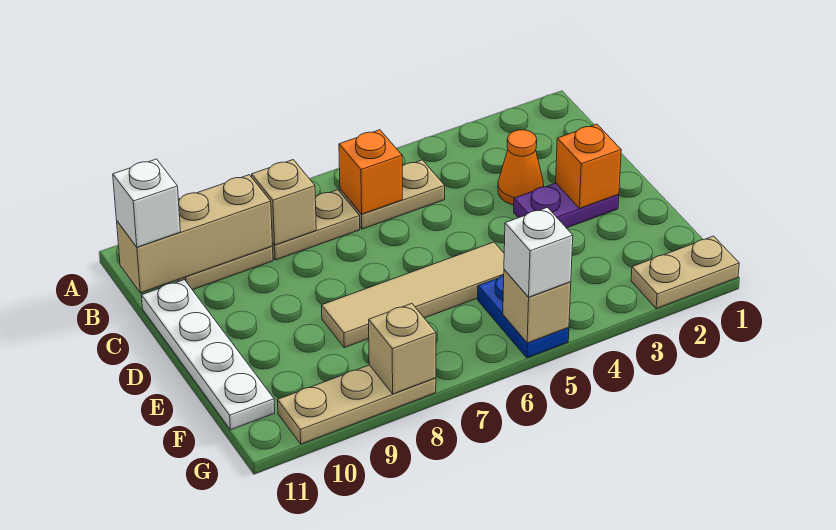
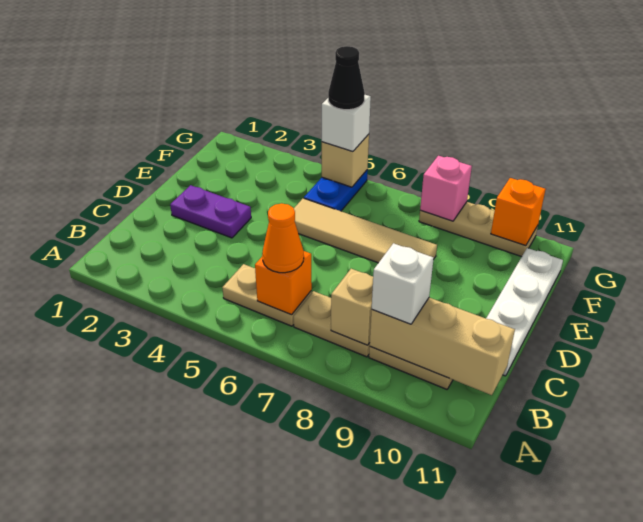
white 1x1 brick [113,159,180,247] -> white 1x1 brick moved to [372,243,434,324]
orange 1x1 cone [498,130,544,205] -> orange 1x1 cone moved to [262,203,304,273]
orange 1x1 brick [556,124,621,208] -> orange 1x1 brick moved to [491,178,545,246]
tan 1x2 plate [631,236,739,308] -> none
none -> black 1x1 cone [328,46,365,110]
tan 1x1 brick [369,304,436,394] -> pink 1x1 brick [420,156,472,221]

